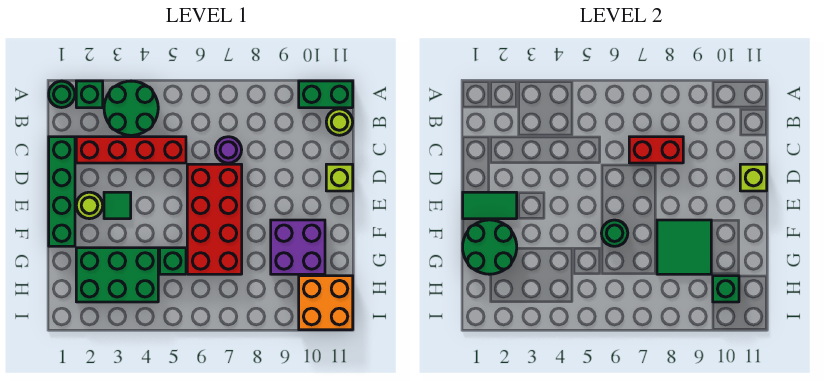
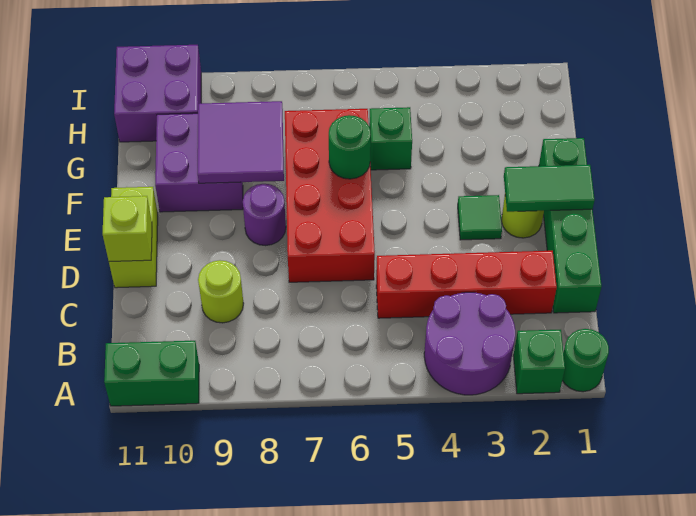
green 2x2 round brick [104,81,158,135] -> purple 2x2 round brick [424,292,515,395]
lime 1x1 round brick [326,109,353,135] -> lime 1x1 round brick moved to [198,260,244,323]
purple 1x1 round brick [215,137,242,163] -> purple 1x1 round brick moved to [243,184,286,246]
red 1x2 brick [629,137,683,163] -> none
lime 1x1 brick [326,164,353,191] -> lime 1x2 brick [109,187,158,288]
green 2x2 round brick [463,220,517,274] -> none
green 2x2 tile [657,220,711,274] -> purple 2x2 tile [198,101,284,183]
green 2x3 brick [76,248,158,302] -> none
orange 2x2 brick [299,276,353,330] -> purple 2x2 brick [114,45,201,142]
green 1x1 brick [713,276,739,302] -> none

